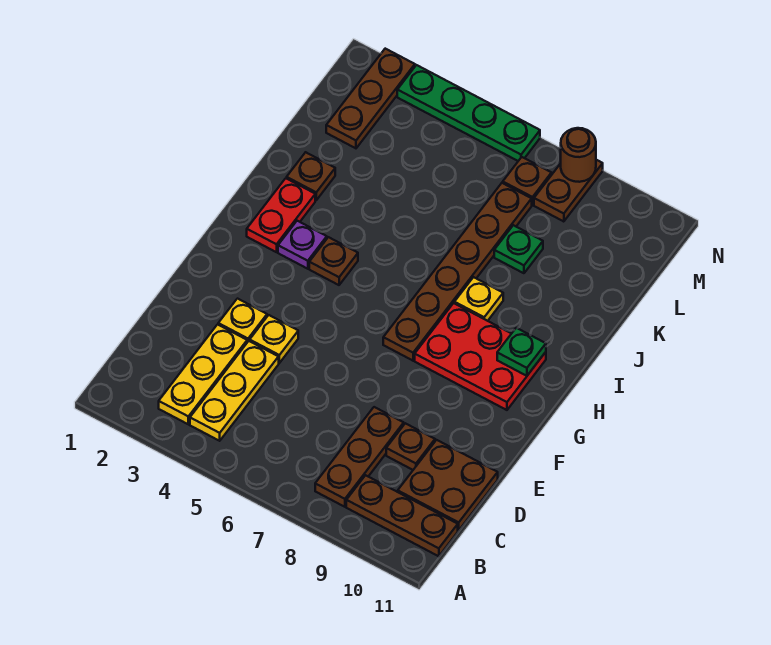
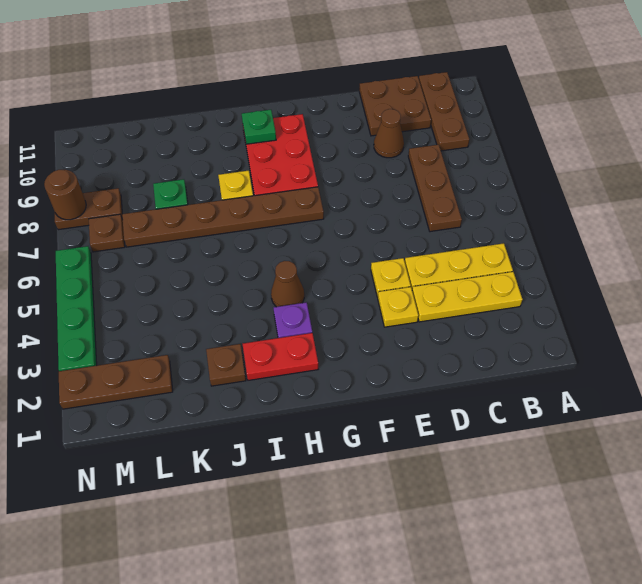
brown 1x3 plate [315,407,404,507] -> brown 1x3 plate turned to [408,145,462,232]
brown 1x1 plate [386,423,435,470] -> brown 1x1 cone [374,109,404,158]
brown 1x1 plate [309,237,358,285] -> brown 1x1 cone [271,261,304,307]

